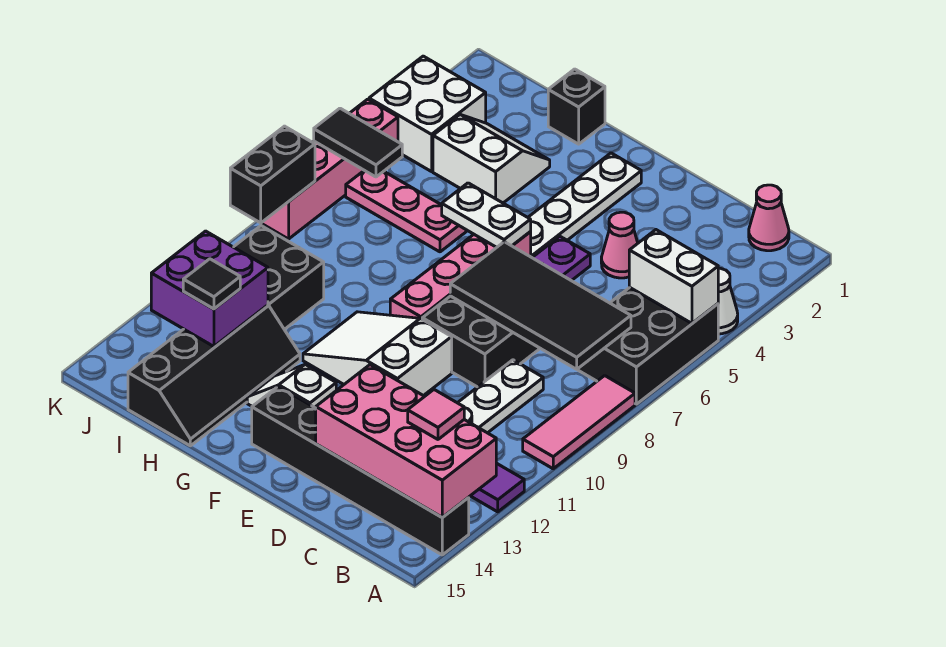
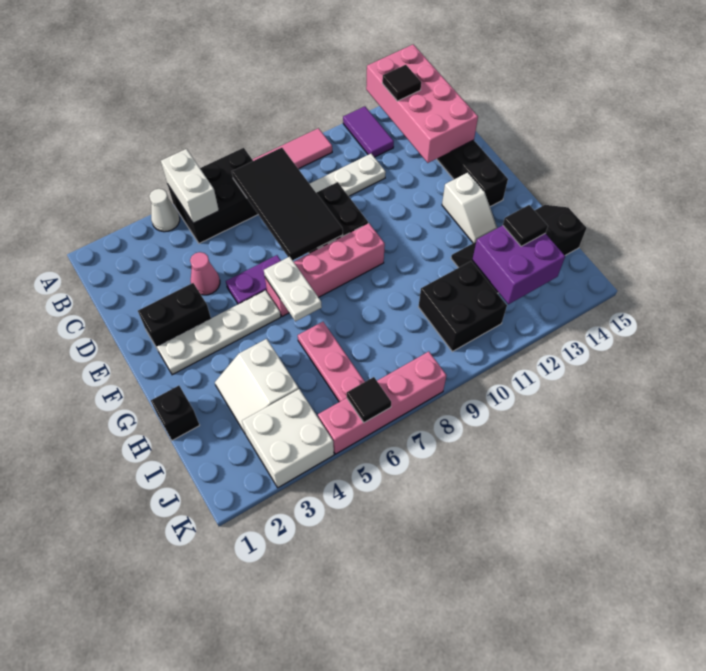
pink 1x1 cone [749,185,789,251] -> none
pink 1x1 tile [408,390,464,439] -> black 1x1 tile [382,65,421,101]
white 2x3 slope [303,312,452,396] -> none
black 1x2 tile [314,108,402,177] -> black 1x1 tile [347,377,391,423]
black 1x2 brick [230,126,315,223] -> black 1x2 brick moved to [138,283,211,348]

